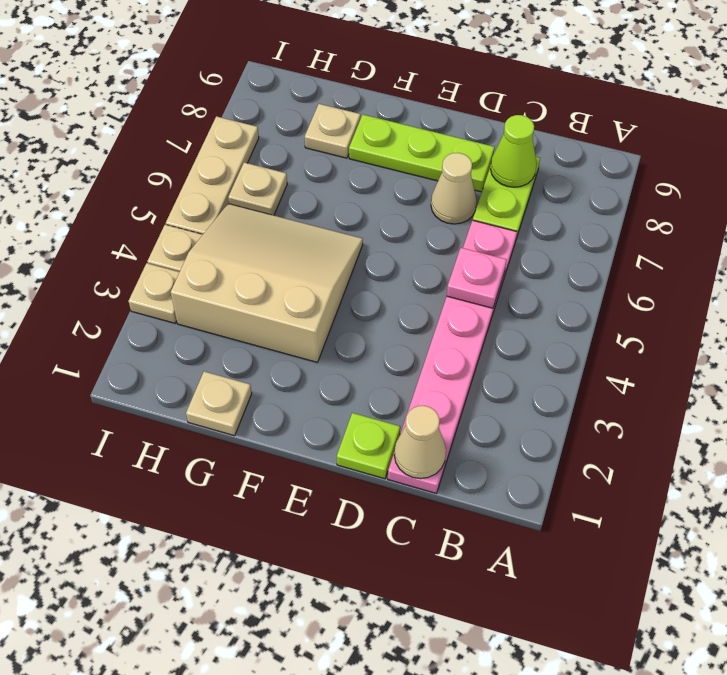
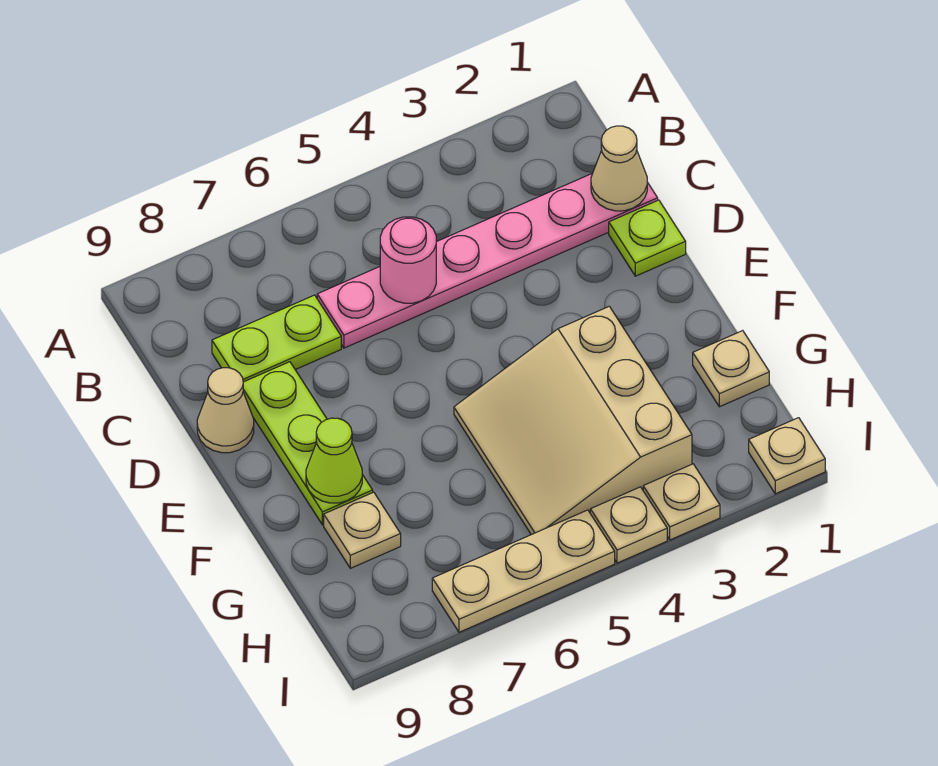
pink 1x1 plate [447,248,506,308] -> pink 1x1 round brick [380,217,436,303]
lime 1x1 cone [491,115,537,187] -> lime 1x1 cone moved to [306,418,362,503]
tan 1x1 cone [431,153,477,224] -> tan 1x1 cone moved to [197,368,254,453]
tan 1x1 plate [228,163,287,215] -> tan 1x1 plate moved to [749,418,825,494]

